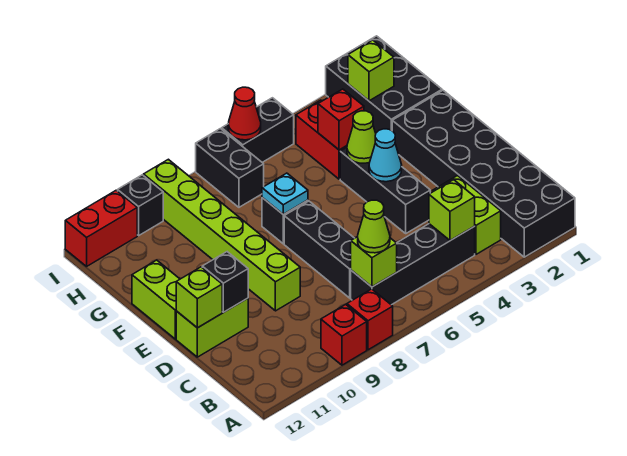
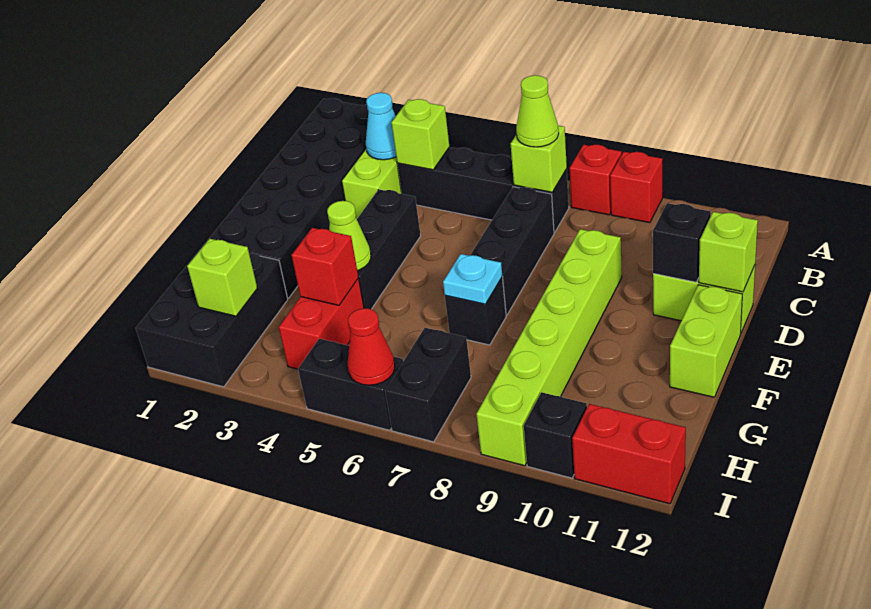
cyan 1x1 cone [369,129,402,182] -> cyan 1x1 cone moved to [366,93,396,160]

